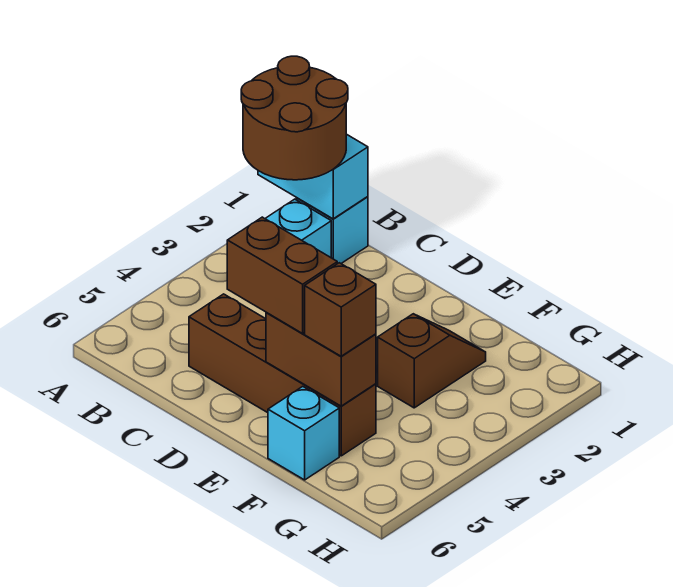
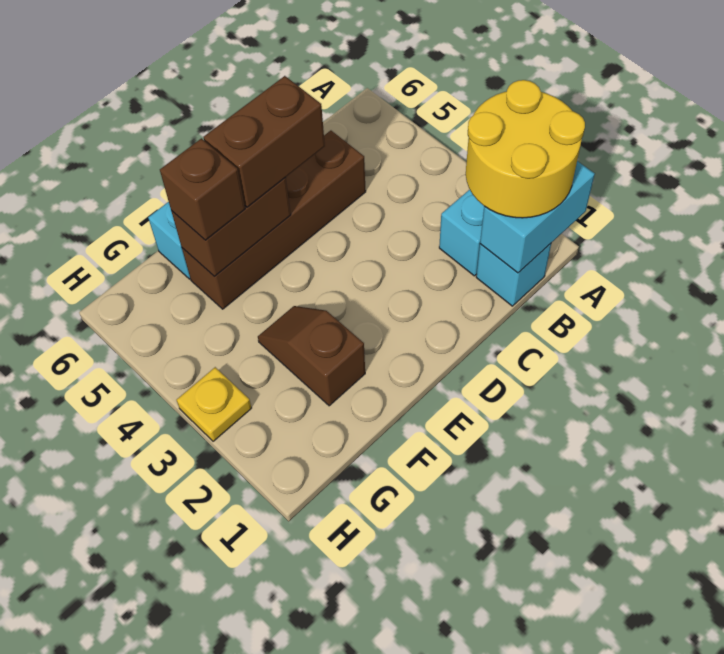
brown 2x2 round brick [241,56,348,180] -> yellow 2x2 round brick [466,80,585,218]
brown 1x2 slope [378,314,486,408] -> brown 1x2 slope turned to [258,306,365,406]
none -> yellow 1x1 plate [177,367,251,441]

